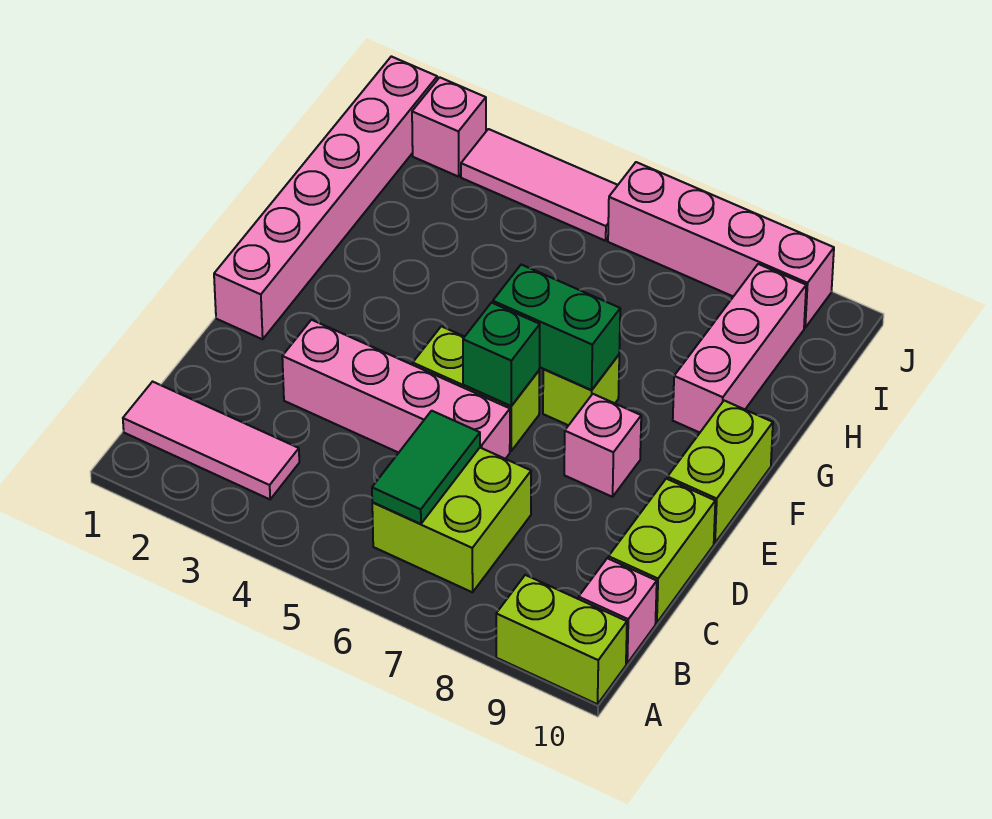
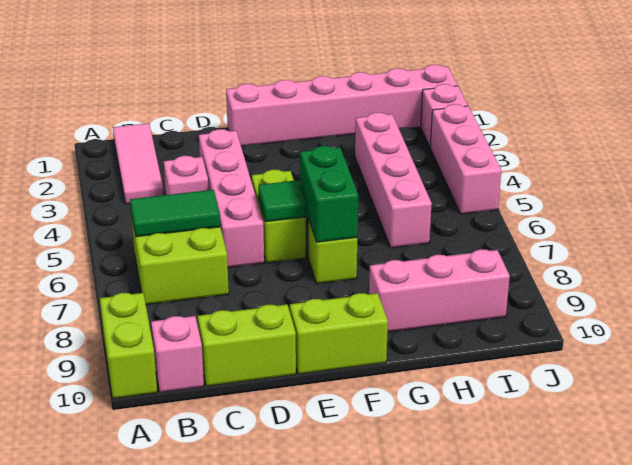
green 1x1 brick [463,303,540,406] -> green 1x1 tile [258,180,306,222]
pink 1x1 brick [564,394,641,497] -> pink 1x1 brick moved to [164,156,208,195]
pink 1x3 tile [461,129,618,241] -> pink 1x3 brick [430,104,501,214]
pink 1x4 brick [608,162,834,328] -> pink 1x4 brick moved to [355,113,432,248]

